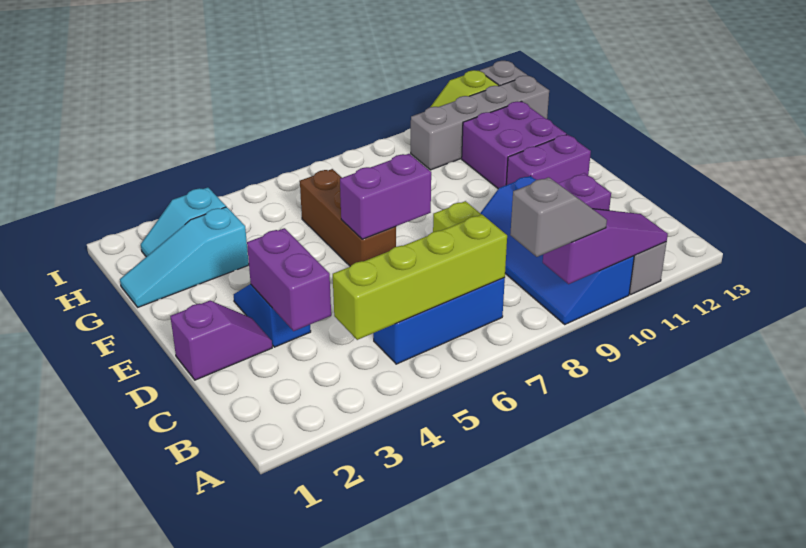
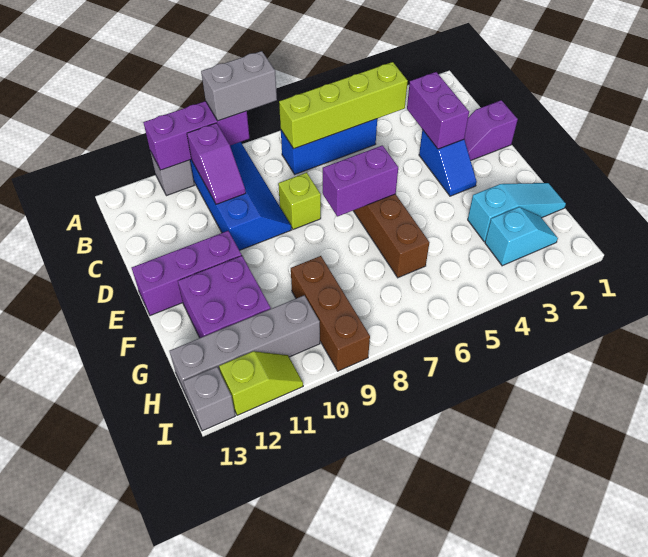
grey 1x2 slope [510,177,607,257] -> grey 1x2 brick [201,51,277,121]
purple 1x3 slope [543,209,668,284] -> purple 1x3 brick [143,101,249,170]
purple 1x2 brick [506,135,591,185] -> purple 1x3 brick [132,231,242,316]
none -> brown 1x3 brick [291,256,370,371]

